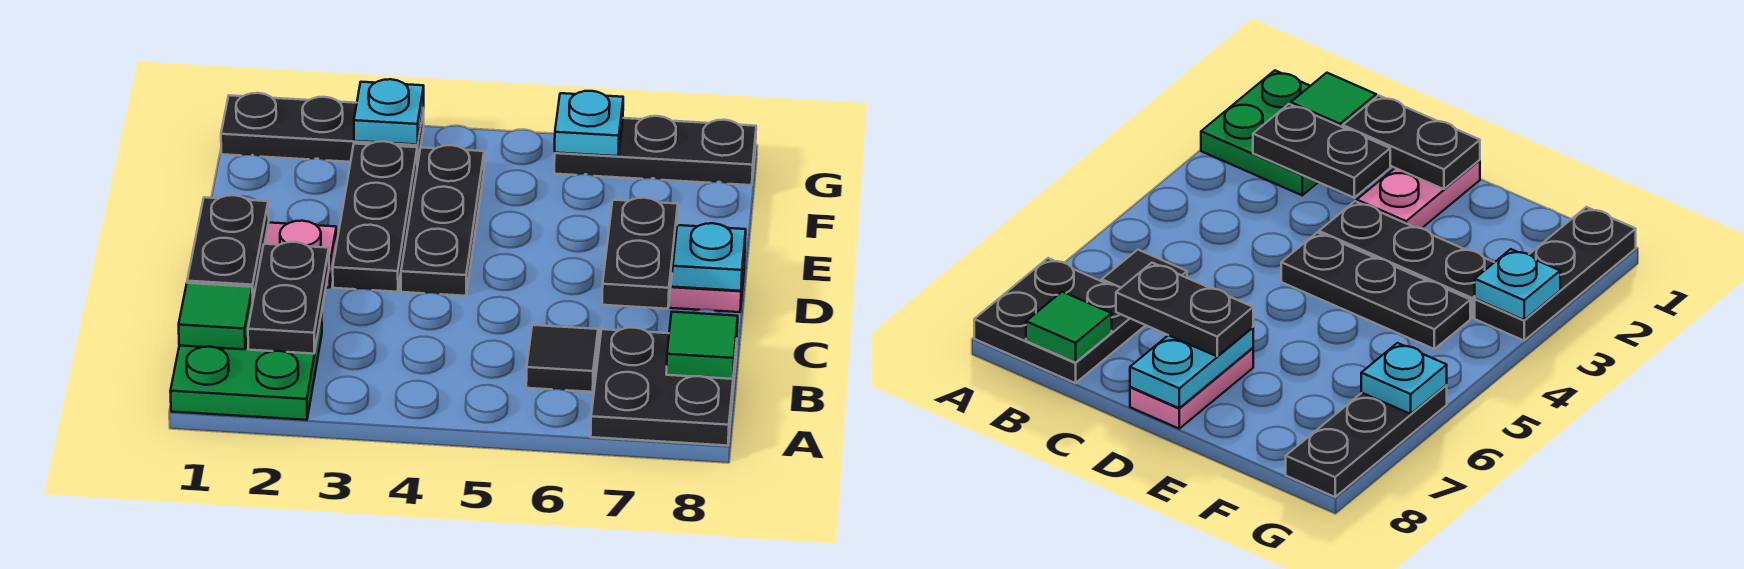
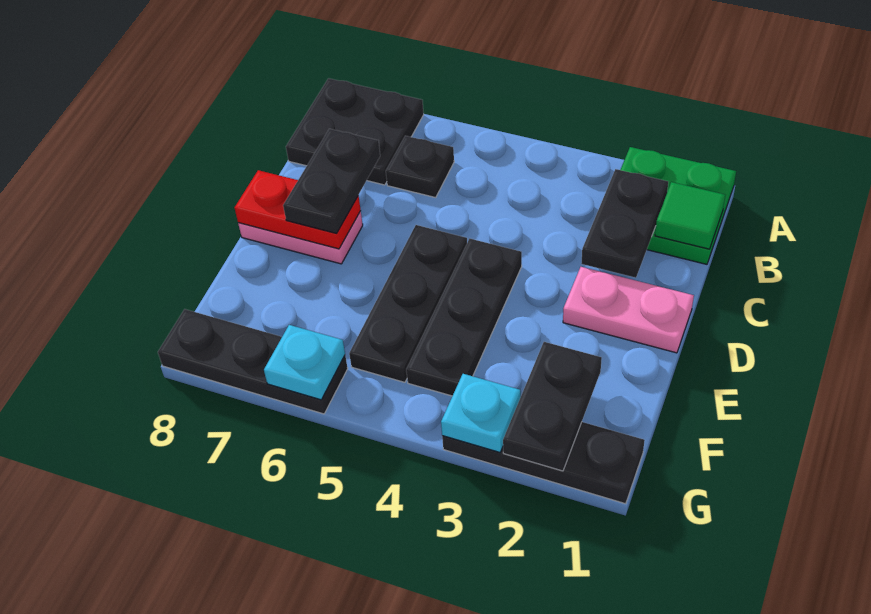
black 1x1 tile [526,325,598,392] -> black 1x1 plate [386,136,454,198]
green 1x1 tile [666,312,738,379] -> none
black 1x2 plate [187,195,269,299] -> black 1x2 plate moved to [503,342,602,471]
black 1x3 plate [333,141,417,292] -> black 1x3 plate moved to [349,225,467,382]
cyan 1x2 plate [671,223,746,291] -> red 1x2 plate [235,170,361,249]

